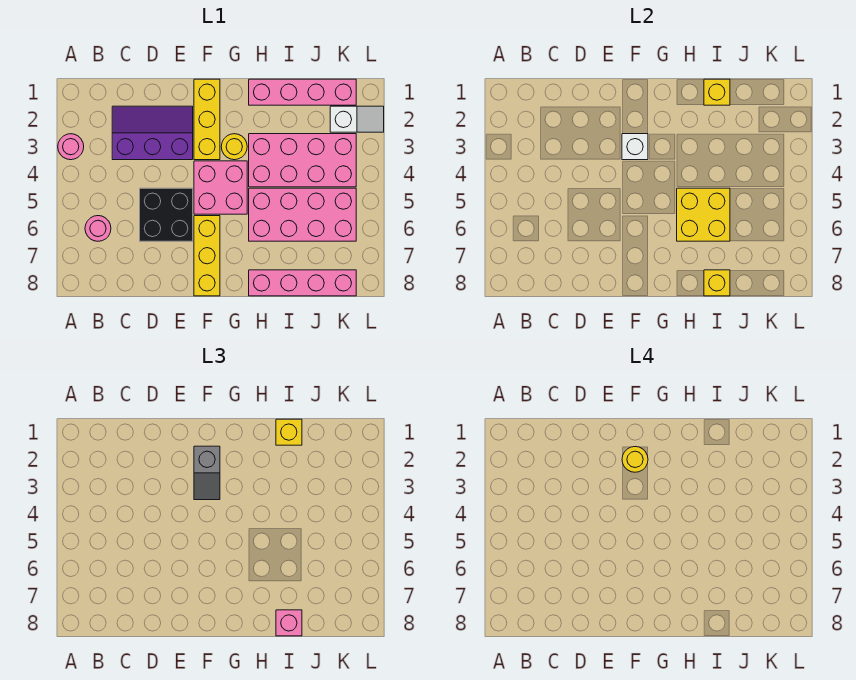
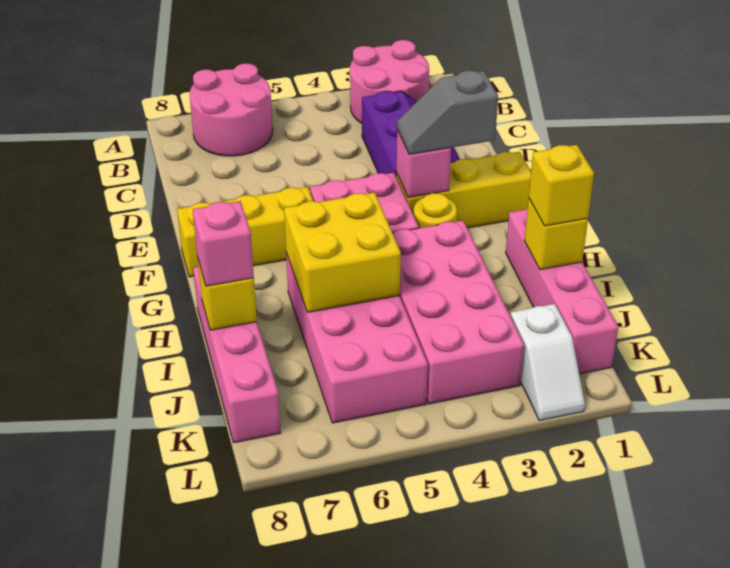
pink 1x1 round brick [58,134,84,160] -> pink 2x2 round brick [350,40,429,123]
pink 1x1 round brick [85,216,111,241] -> pink 2x2 round brick [190,64,273,156]
black 2x2 brick [140,188,193,241] -> none
yellow 1x1 round brick [622,447,648,472] -> none
white 1x1 brick [622,134,648,160] -> pink 1x1 brick [396,130,451,198]

